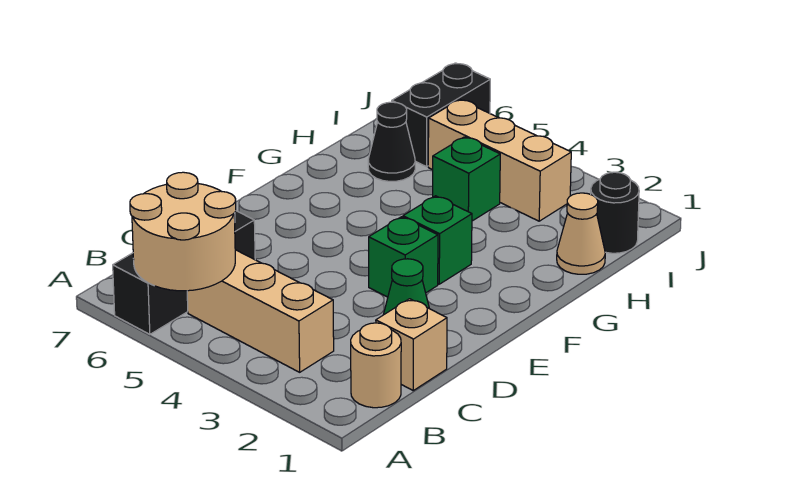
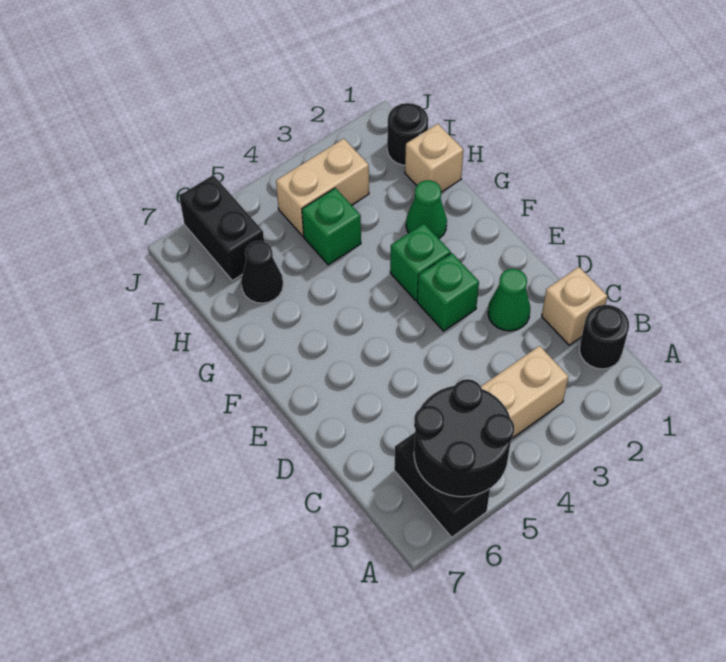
tan 2x2 round brick [130,172,236,291] -> black 2x2 round brick [414,379,514,497]
black 1x3 brick [113,211,255,334] -> black 1x2 brick [394,433,490,537]
tan 1x1 round brick [351,323,401,408] -> black 1x1 round brick [579,305,629,369]
none -> green 1x1 cone [406,180,447,239]
tan 1x1 cone [557,193,605,274] -> tan 1x1 brick [405,124,463,192]
tan 1x3 brick [428,100,571,221] -> tan 1x2 brick [276,139,369,236]

